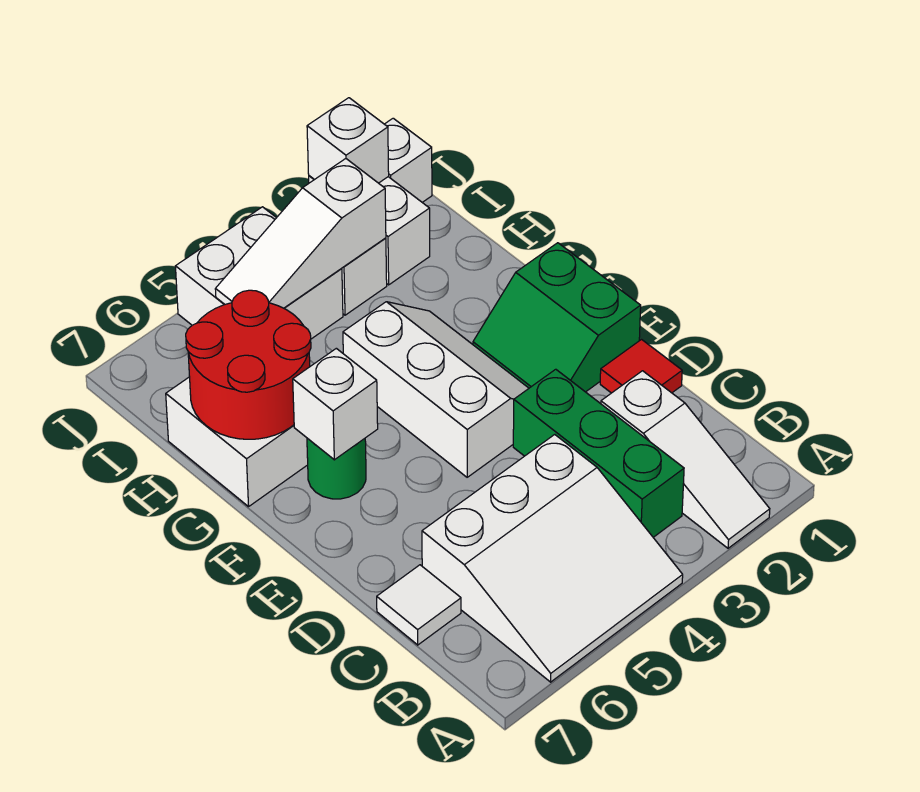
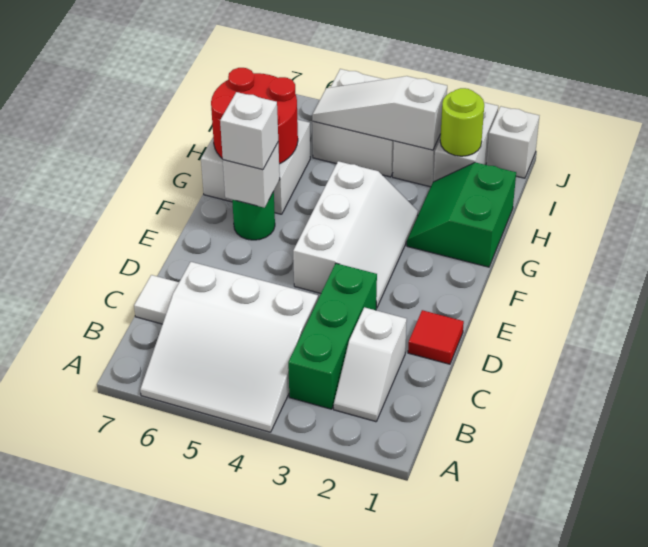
white 1x3 slope [601,371,770,548] -> white 1x2 slope [334,307,407,422]
green 2x2 slope [473,243,641,392] -> green 2x2 slope moved to [407,162,516,267]
none -> lime 1x1 round brick [440,88,484,156]
white 1x1 brick [307,98,389,183] -> white 1x1 brick moved to [220,92,278,170]

